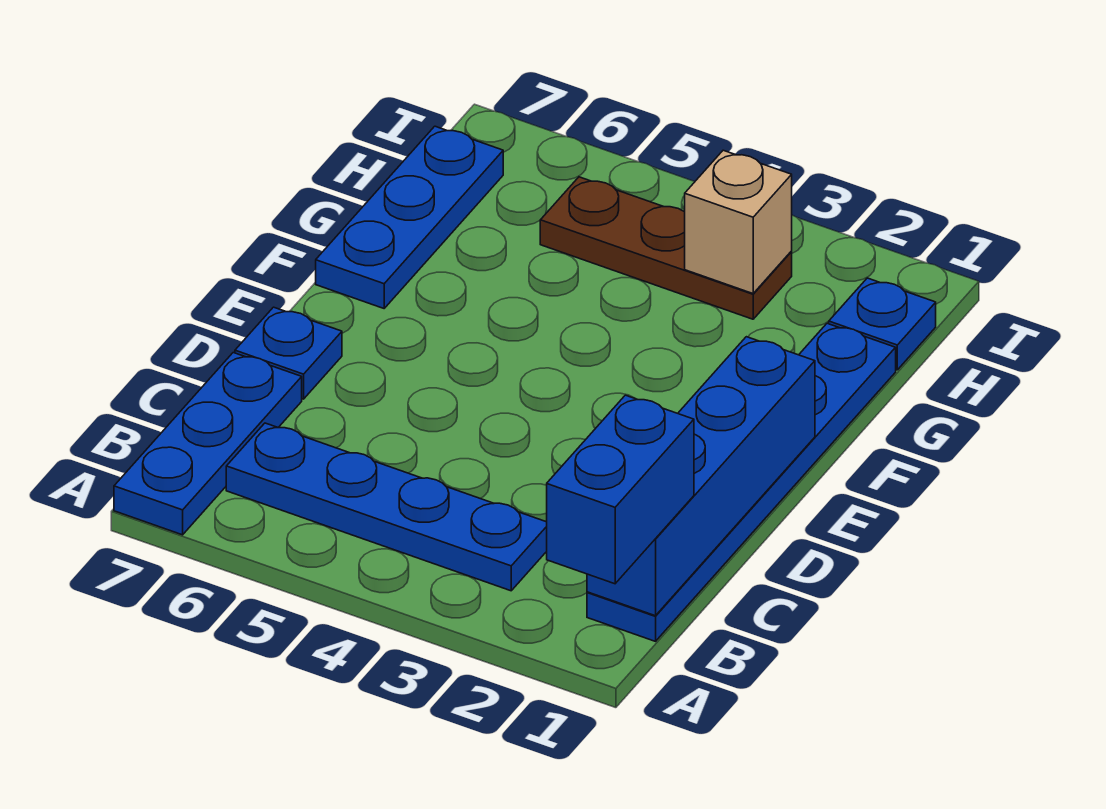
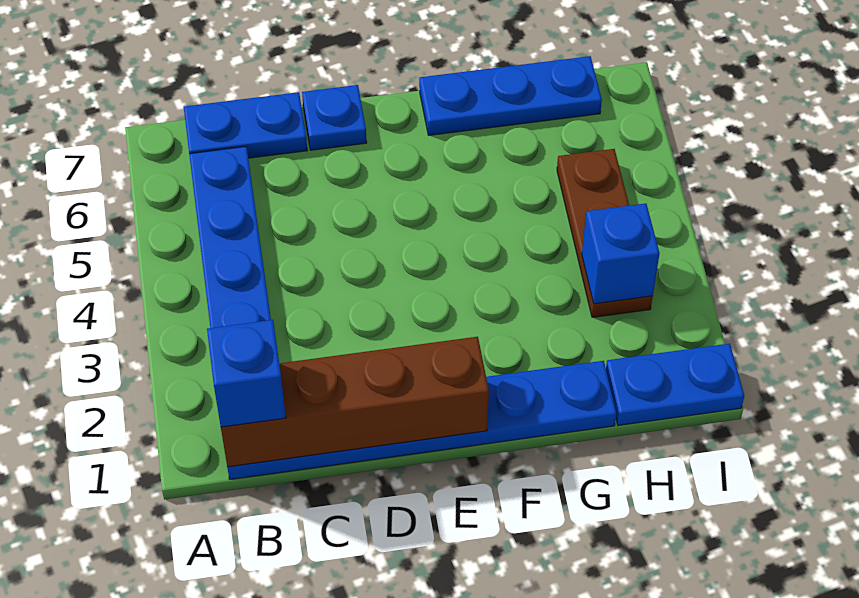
blue 1x2 brick [547,395,694,584] -> blue 1x1 brick [207,320,286,427]
blue 1x3 plate [114,353,302,535] -> blue 1x2 plate [184,92,307,158]
blue 1x4 brick [587,337,815,616] -> brown 1x4 brick [221,337,489,467]
blue 1x1 plate [829,278,936,370] -> blue 1x2 plate [606,344,744,425]
tan 1x1 brick [685,150,792,294] -> blue 1x1 brick [582,203,660,304]

